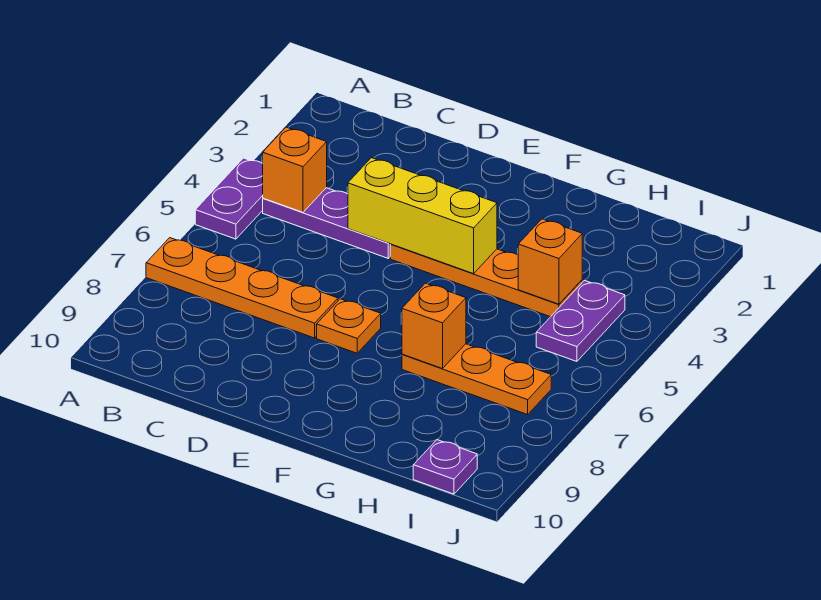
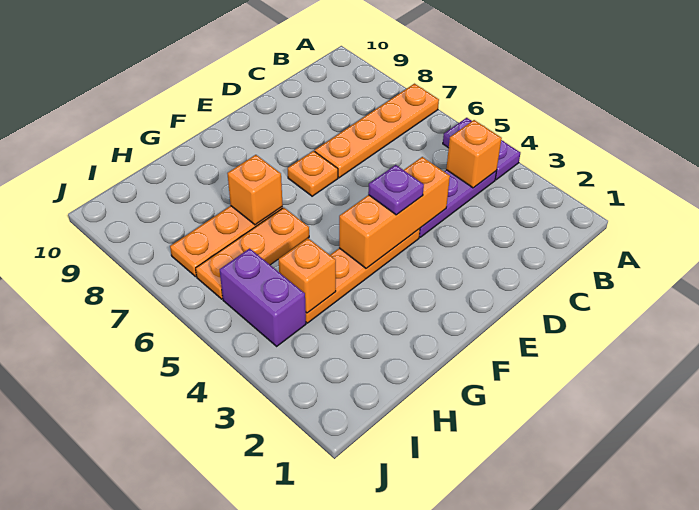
yellow 1x3 brick [348,158,497,274] -> orange 1x3 brick [339,157,450,268]
none -> orange 1x3 plate [196,208,309,299]
purple 1x2 plate [536,280,625,361] -> purple 1x2 brick [220,248,306,346]
purple 1x1 plate [413,440,477,494] -> purple 1x1 plate moved to [368,165,424,215]

